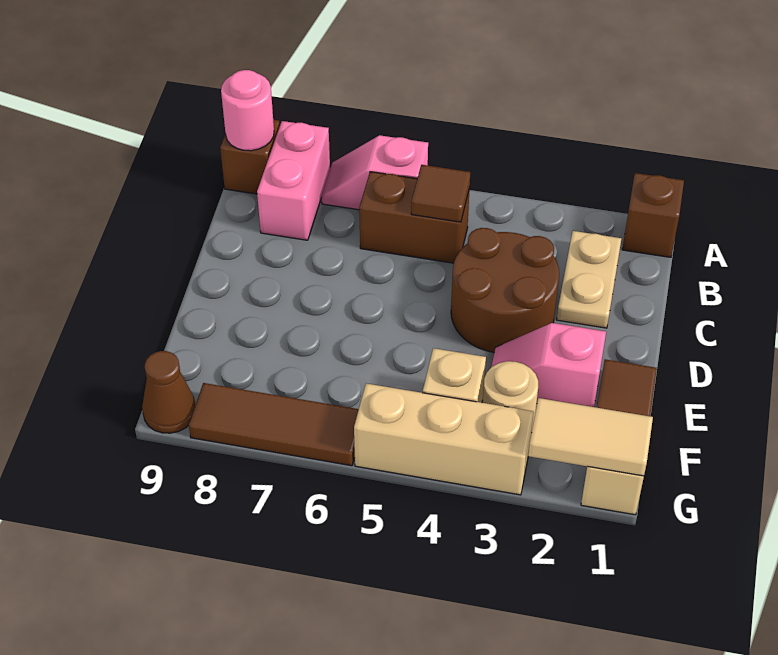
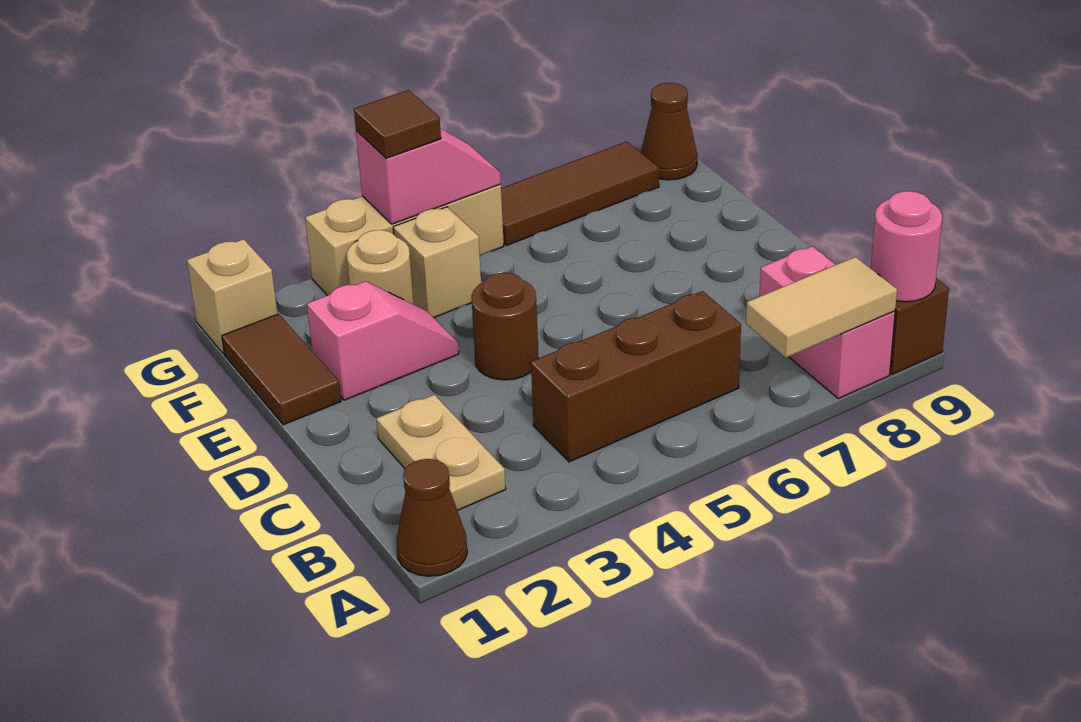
brown 1x1 brick [622,173,684,257] -> brown 1x1 cone [396,459,467,576]
pink 1x2 slope [322,135,428,210] -> pink 1x2 slope moved to [356,128,501,224]
brown 1x2 brick [359,172,470,263] -> brown 1x3 brick [531,291,741,462]
brown 1x1 tile [411,165,470,222] -> brown 1x1 tile moved to [354,90,441,158]
brown 2x2 round brick [451,228,559,352] -> brown 1x1 round brick [471,273,538,380]
tan 1x2 tile [528,398,653,476] -> tan 1x2 tile moved to [746,257,897,358]

